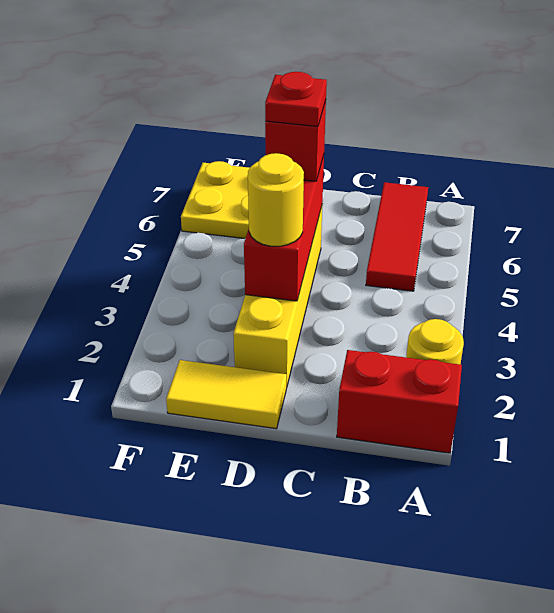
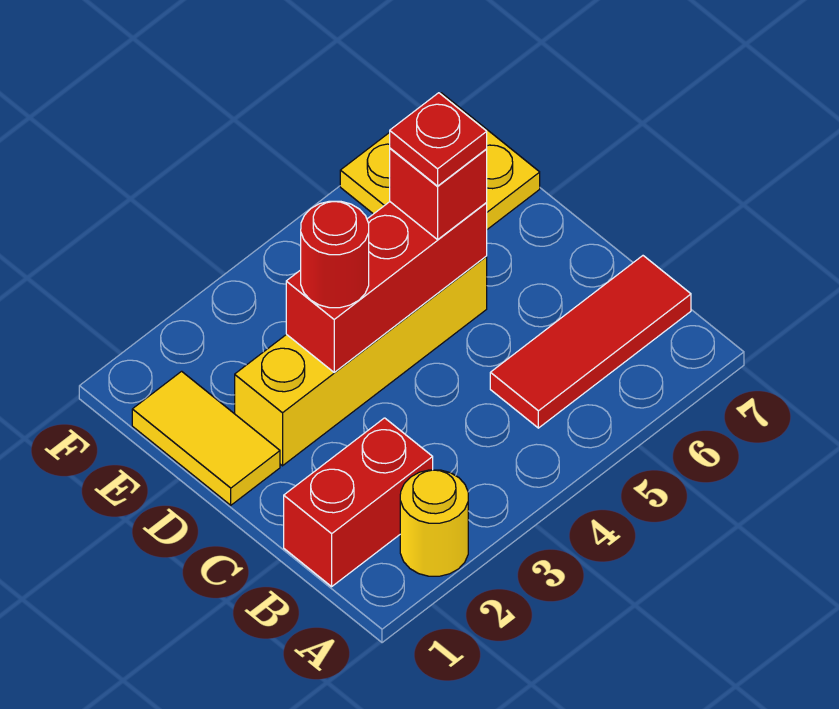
red 1x2 brick [337,350,462,453] -> red 1x2 brick turned to [284,418,433,586]
yellow 1x1 round brick [248,153,304,246] -> red 1x1 round brick [301,201,369,308]

